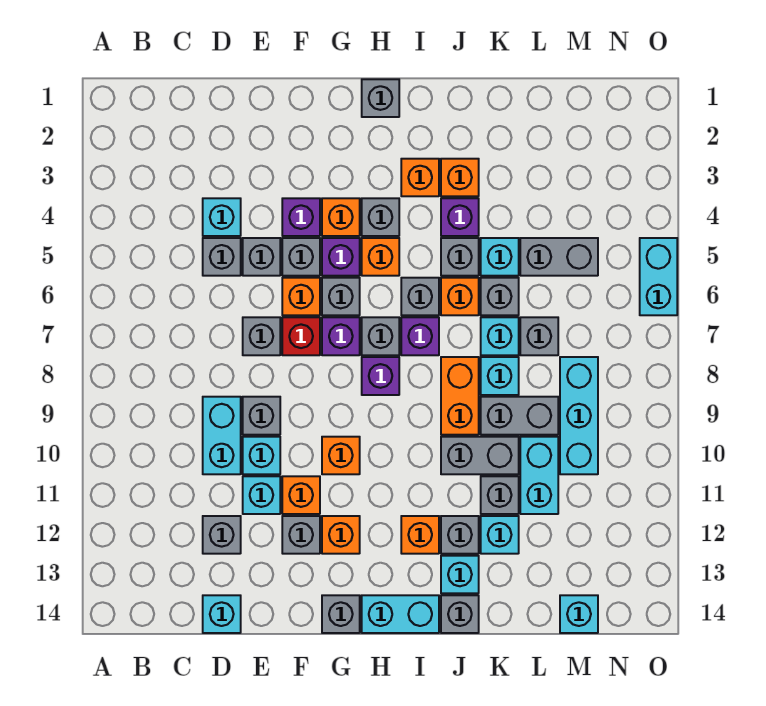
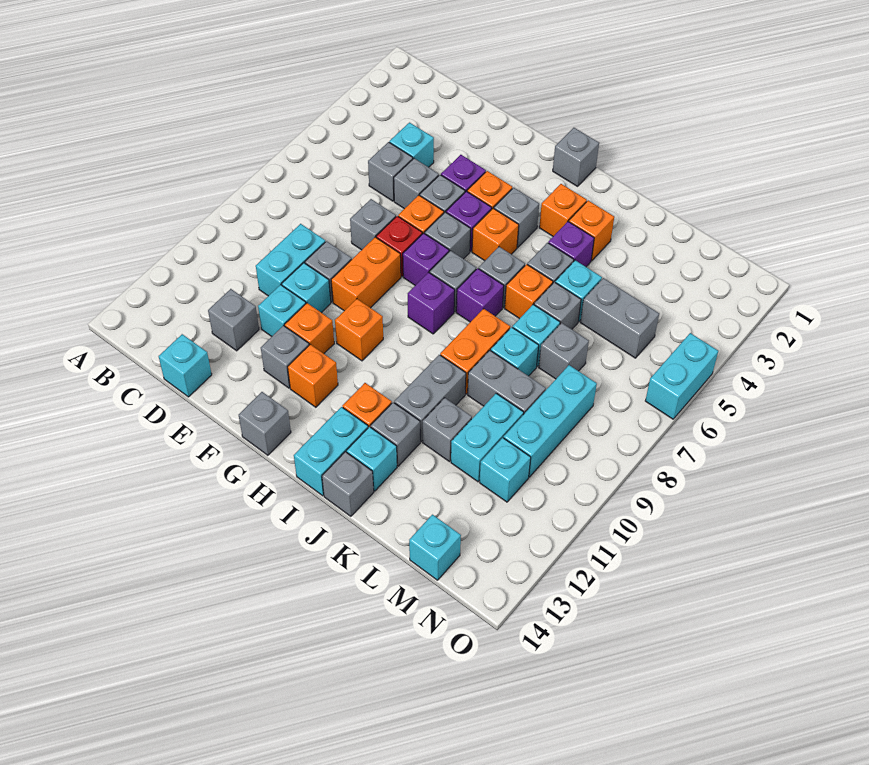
none -> orange 1x2 brick [331,237,401,311]
cyan 1x2 brick [362,595,439,633] -> cyan 1x2 brick turned to [294,407,368,496]
grey 1x2 brick [441,437,519,474] -> grey 1x2 brick turned to [394,355,466,442]
cyan 1x1 brick [481,516,519,554] -> cyan 1x1 brick moved to [480,438,531,502]

